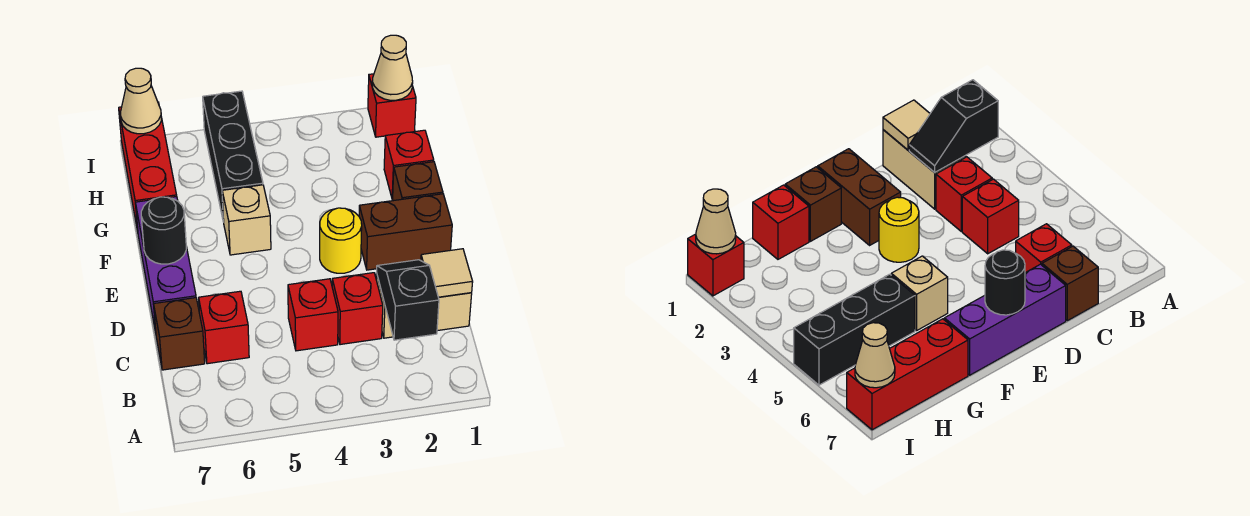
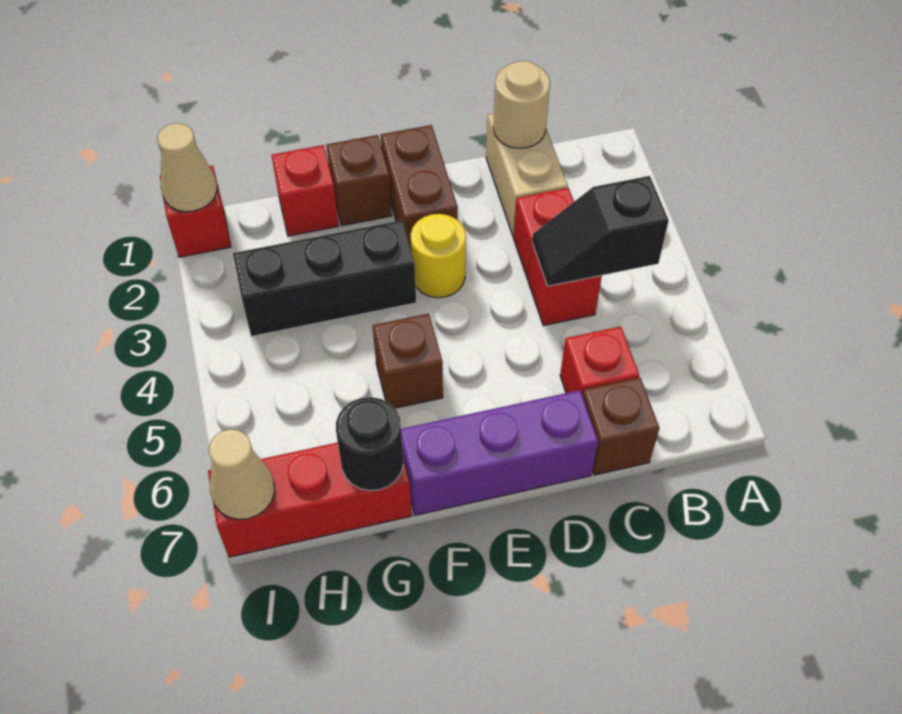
black 1x2 slope [377,260,439,340] -> black 1x2 slope moved to [532,176,669,286]
tan 1x1 tile [421,249,473,297] -> tan 1x1 round brick [493,61,550,148]
black 1x1 round brick [141,197,186,264] -> black 1x1 round brick moved to [336,397,403,491]
tan 1x1 brick [222,185,271,255] -> brown 1x1 brick [372,314,443,408]
black 1x3 brick [203,91,263,222] -> black 1x3 brick moved to [233,220,416,336]

